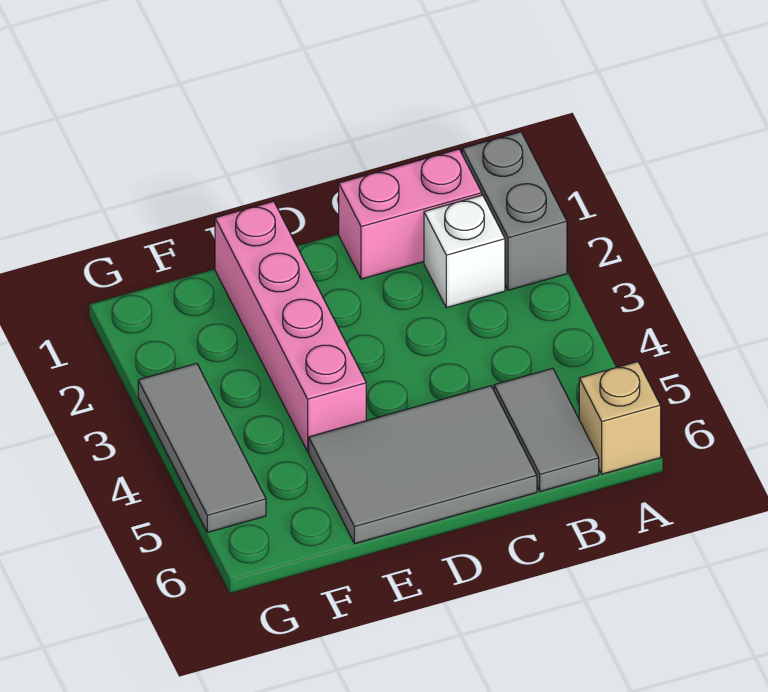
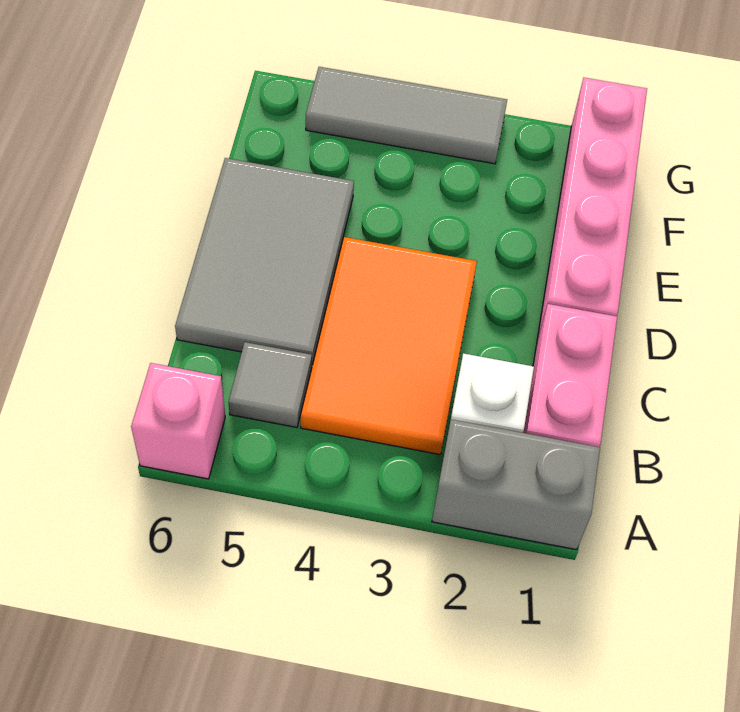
tan 1x1 brick [579,362,661,474] -> pink 1x1 brick [131,363,225,479]
none -> orange 2x3 tile [301,237,477,455]
grey 1x2 tile [494,368,599,491] -> grey 1x1 tile [228,342,312,427]
pink 1x4 brick [215,201,366,452] -> pink 1x4 brick turned to [537,78,647,341]

